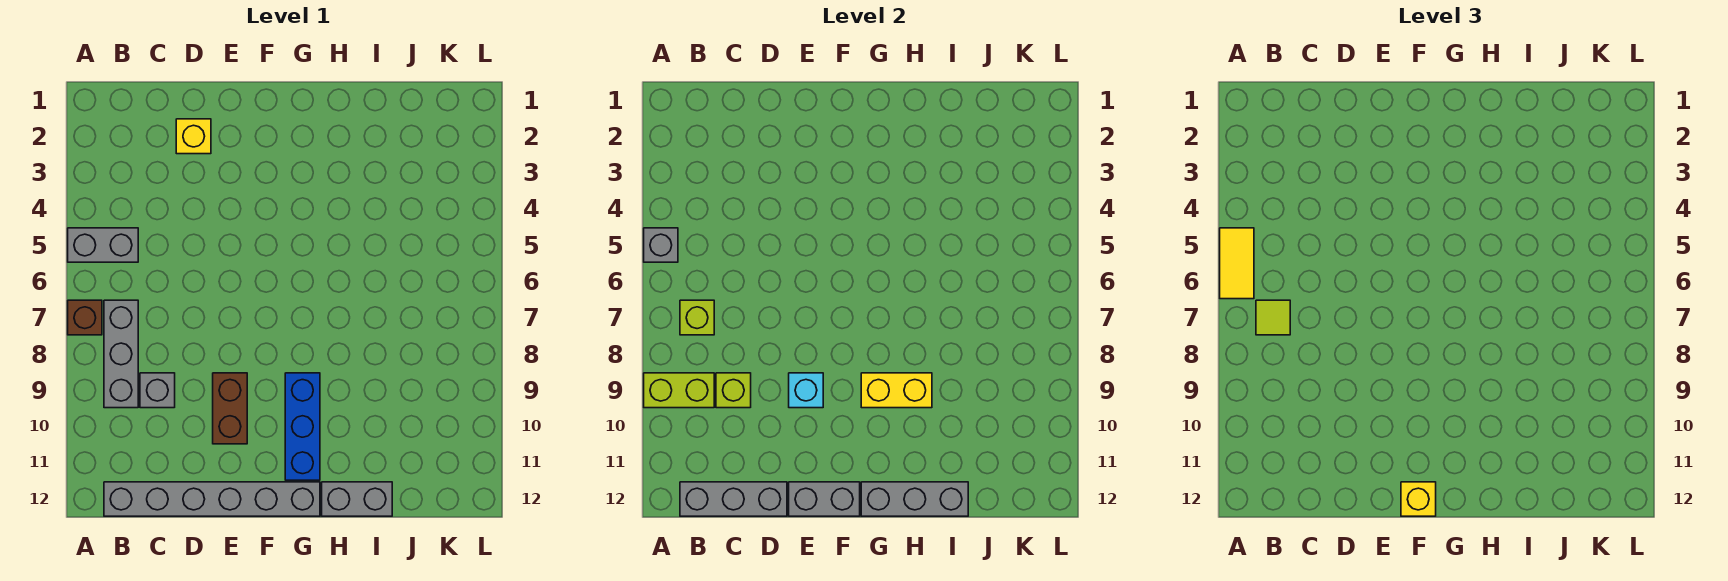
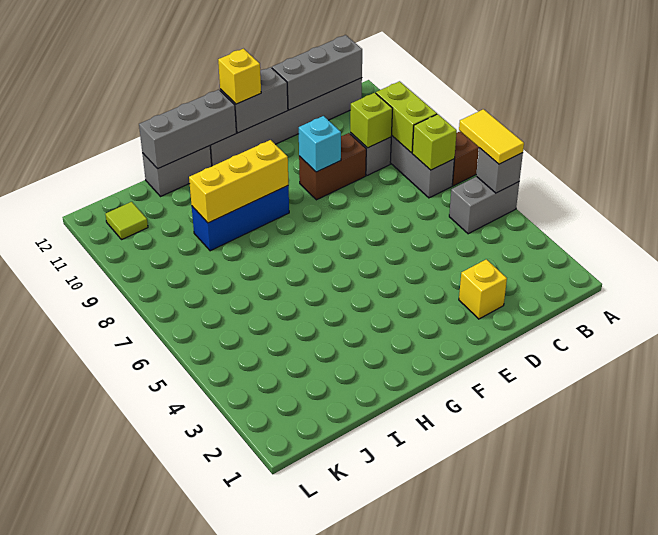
lime 1x2 brick [644,373,714,408] -> lime 1x2 brick turned to [376,81,437,153]
lime 1x1 tile [1256,300,1290,335] -> lime 1x1 tile moved to [105,202,148,239]
brown 1x2 brick [213,373,247,444] -> brown 1x2 brick turned to [299,133,366,200]
blue 1x3 brick [285,373,320,480] -> blue 1x3 brick turned to [192,186,289,251]
yellow 1x2 brick [861,373,932,408] -> yellow 1x3 brick [189,140,288,223]

